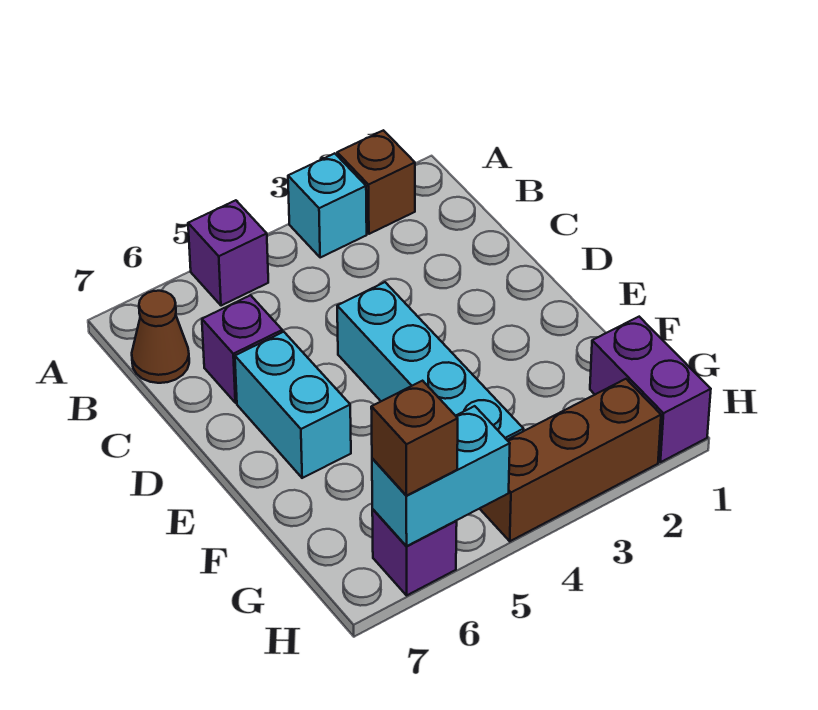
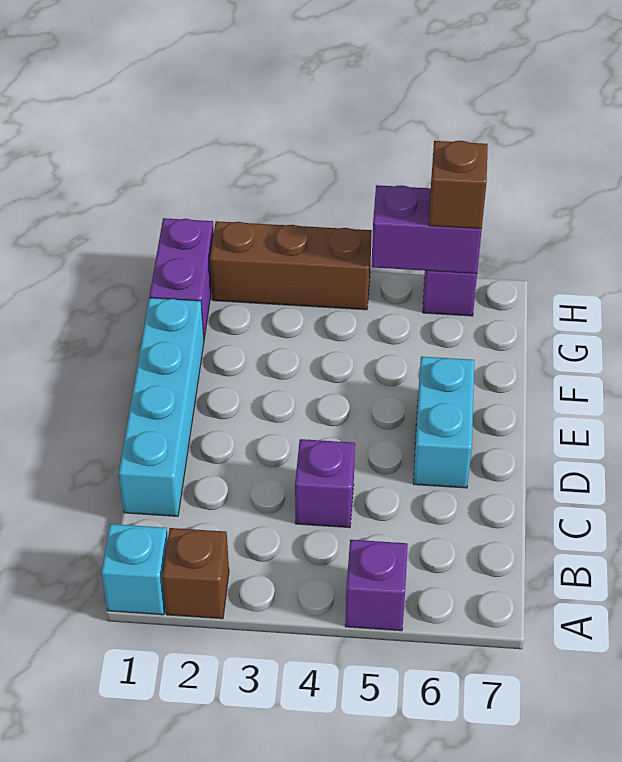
cyan 1x1 brick [288,153,367,258] -> cyan 1x1 brick moved to [101,524,168,615]
brown 1x1 cone [132,291,189,383] -> none
purple 1x1 brick [202,295,282,403] -> purple 1x1 brick moved to [295,439,355,528]
cyan 1x4 brick [337,282,524,440] -> cyan 1x4 brick moved to [119,298,204,516]
cyan 1x2 brick [372,406,510,546] -> purple 1x2 brick [371,185,482,274]

